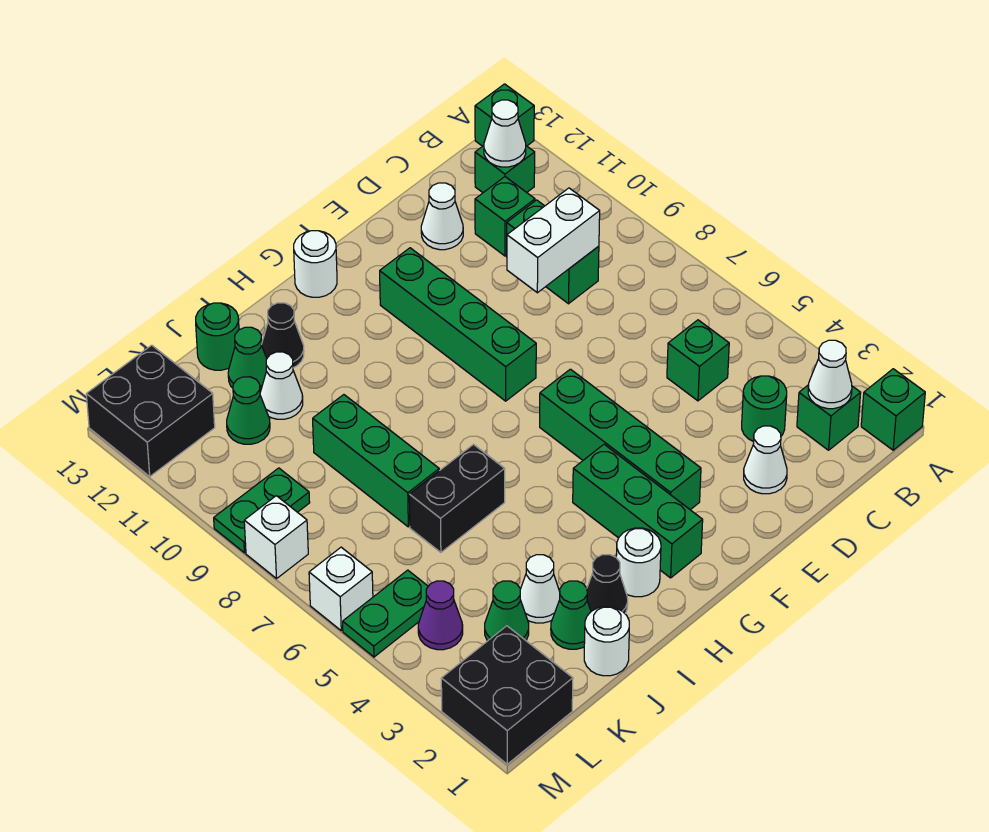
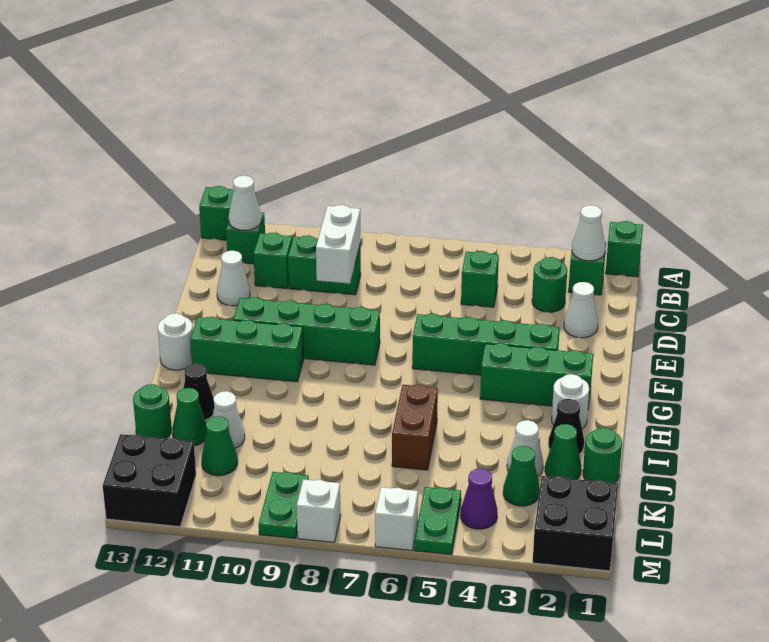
black 1x2 brick [409,445,505,552] -> brown 1x2 brick [392,385,438,470]
white 1x1 round brick [584,607,629,676] -> green 1x1 round brick [583,428,622,483]
green 1x3 brick [313,395,439,527] -> green 1x3 brick moved to [190,317,304,382]

